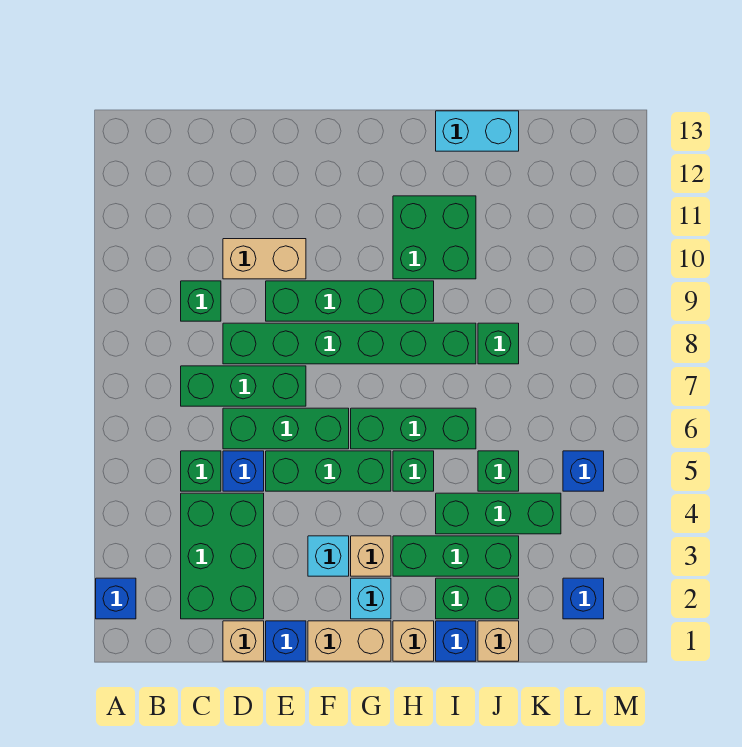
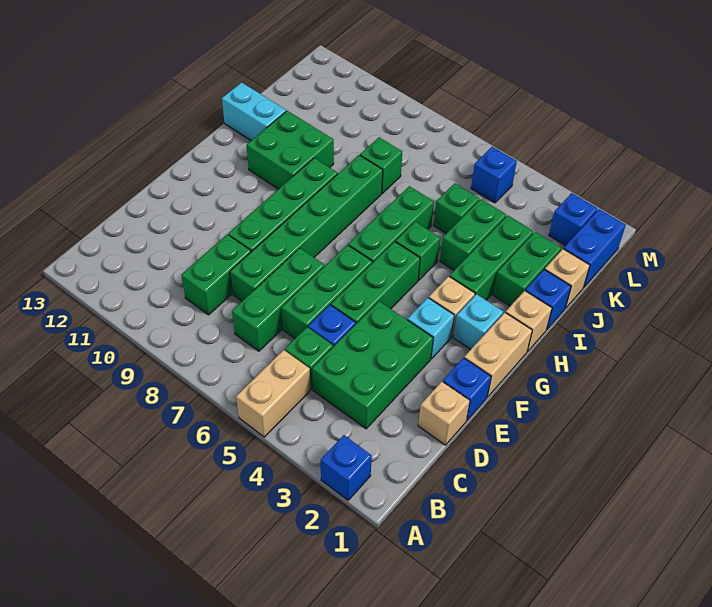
green 2x3 brick [181,493,264,619] -> green 2x3 brick turned to [312,301,433,429]
green 1x1 brick [181,281,221,321] -> green 1x2 brick [181,235,251,315]
tan 1x2 brick [223,239,306,279] -> tan 1x2 brick moved to [236,350,310,437]
green 1x3 brick [436,493,561,534] -> green 1x2 brick [440,199,506,270]
cyan 1x2 brick [436,111,519,151] -> cyan 1x2 brick turned to [222,82,286,140]
none -> blue 1x2 brick [564,209,626,288]

